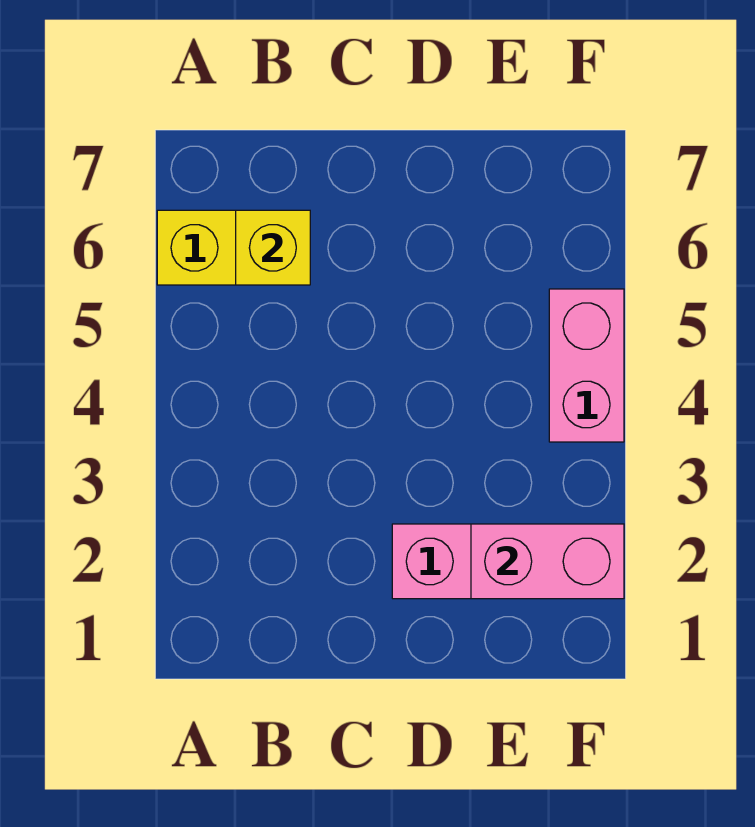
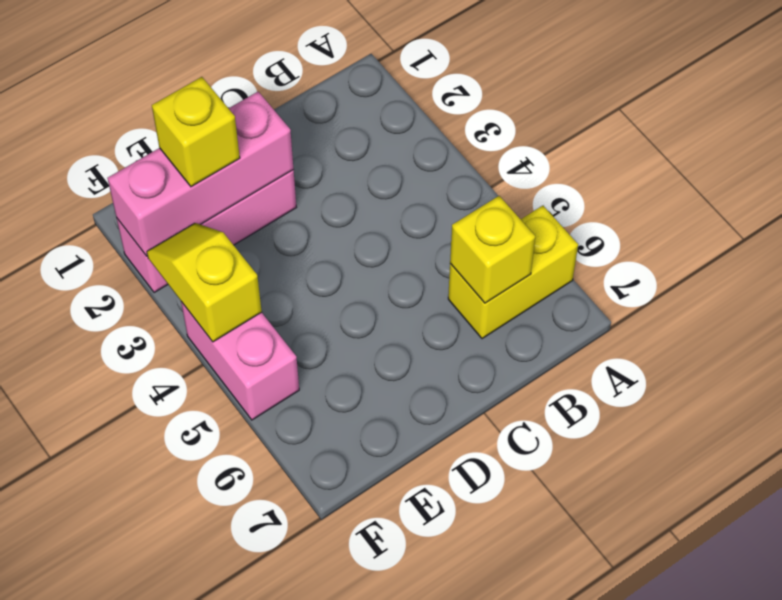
pink 1x2 brick [471,524,624,599] -> pink 1x3 brick [107,92,294,256]
none -> yellow 1x1 brick [152,77,240,187]
none -> yellow 1x2 slope [147,223,262,342]

